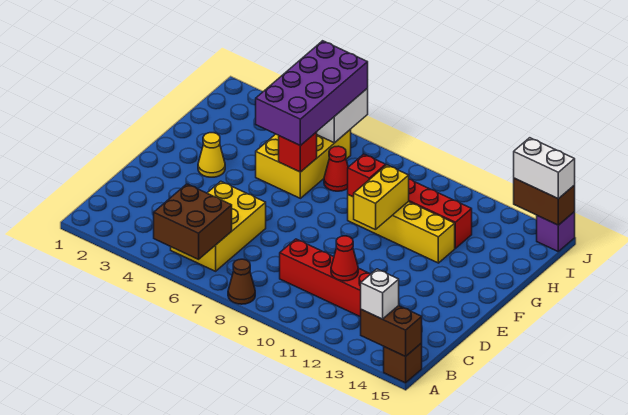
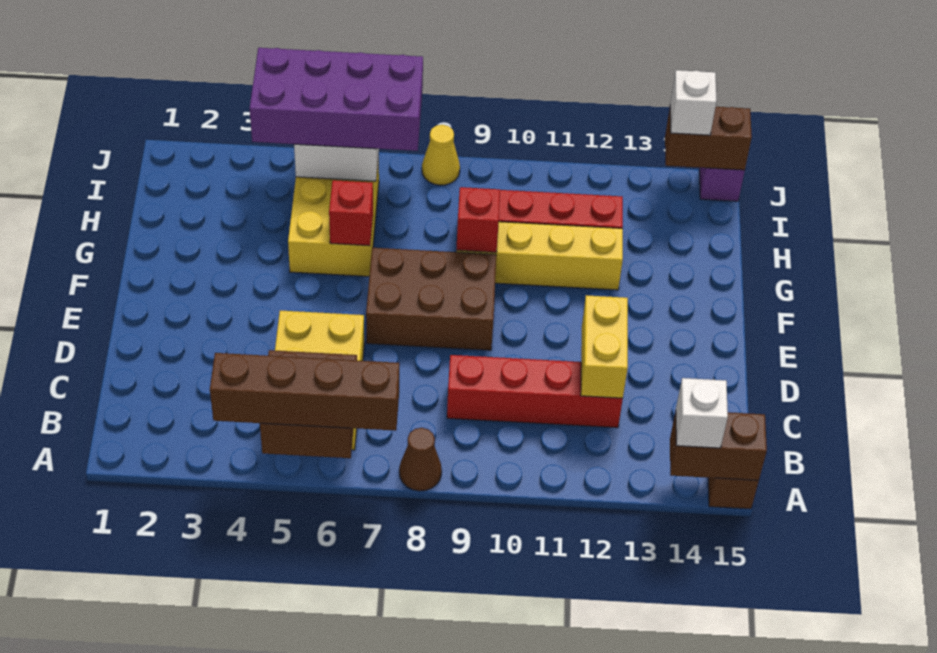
none -> brown 1x4 brick [210,353,399,431]
red 1x1 cone [331,236,358,281] -> none
none -> brown 2x3 brick [366,248,496,350]
yellow 1x1 cone [198,133,225,177] -> yellow 1x1 cone moved to [422,125,460,185]
yellow 1x2 brick [354,165,409,230] -> yellow 1x2 brick moved to [581,295,628,398]
purple 2x4 brick [256,41,368,146] -> purple 2x4 brick turned to [250,48,423,151]
red 1x1 cone [324,146,348,191] -> none
white 1x2 brick [514,138,575,199] -> white 1x1 brick [670,70,716,135]

